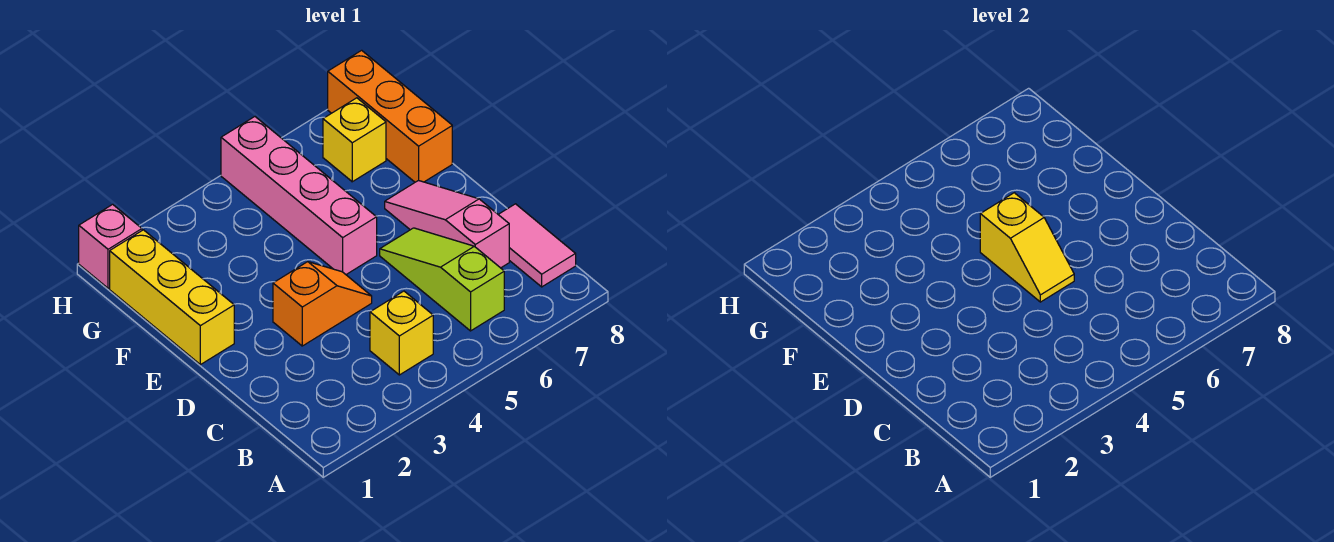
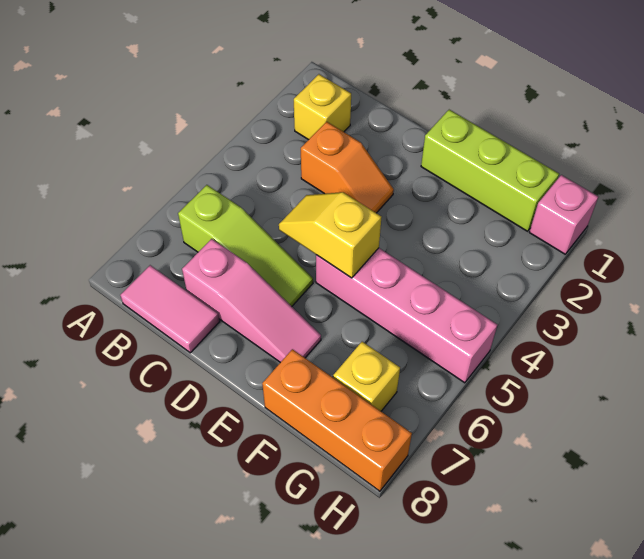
yellow 1x1 brick [370,291,433,375] -> yellow 1x1 brick moved to [294,74,351,140]
orange 1x2 slope [273,262,372,346] -> orange 1x2 slope turned to [301,121,394,213]
yellow 1x3 brick [110,230,234,365] -> lime 1x3 brick [421,110,559,231]

